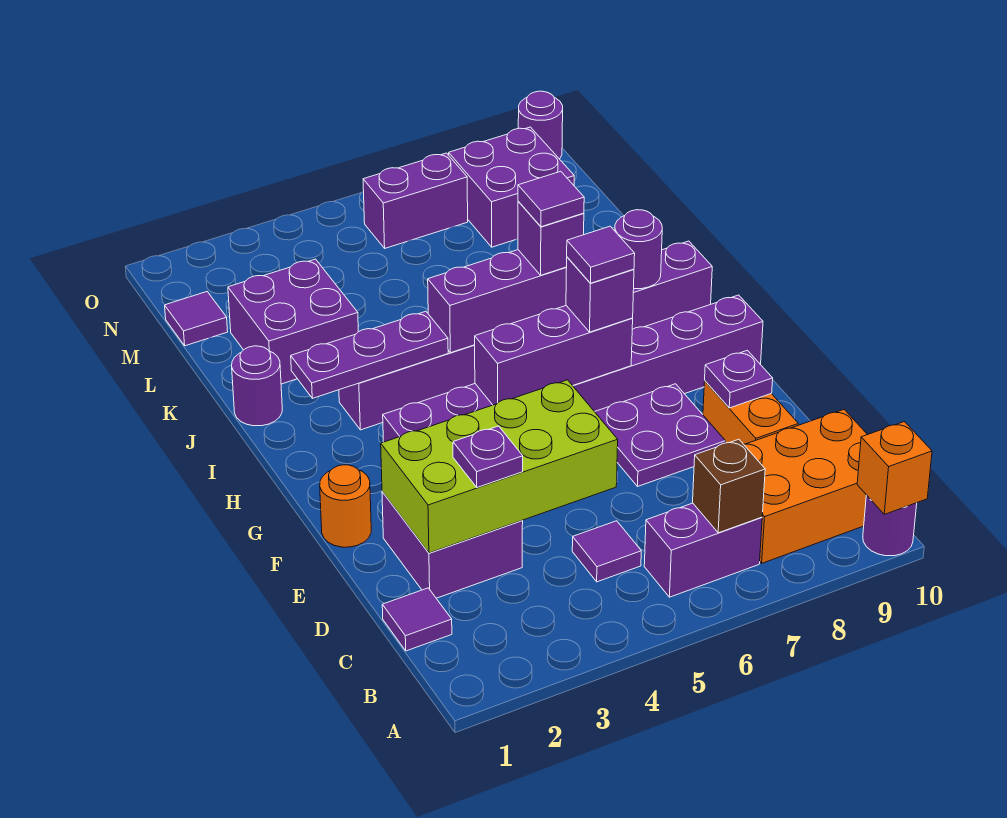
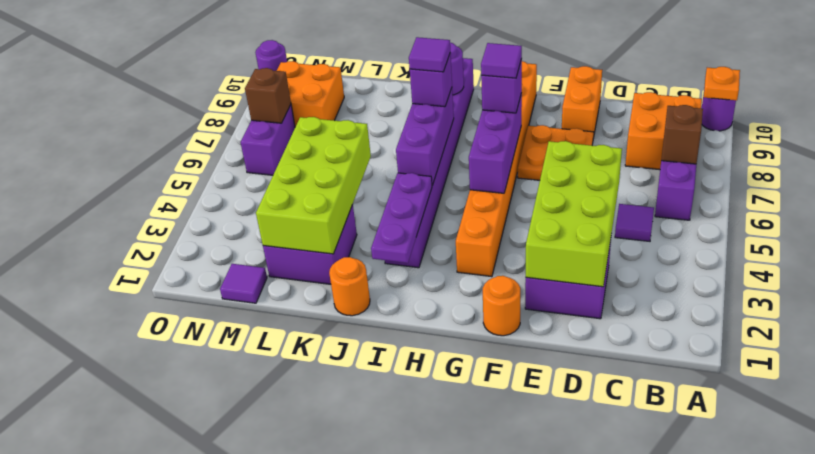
orange 1x1 brick [857,422,932,514] -> orange 1x1 plate [704,67,740,100]
orange 2x3 brick [744,409,867,563] -> orange 2x2 brick [625,92,702,170]
purple 1x1 tile [382,588,452,651] -> none
purple 1x1 plate [453,426,523,487] -> none
orange 1x2 brick [703,381,798,444] -> orange 1x2 brick turned to [562,66,602,138]
purple 2x2 plate [595,384,725,487] -> orange 2x2 plate [518,125,593,180]
purple 1x1 plate [705,350,773,408] -> none
purple 1x8 brick [383,295,763,442] -> orange 1x8 brick [456,61,537,277]
purple 1x1 round brick [232,346,282,426] -> orange 1x1 round brick [329,257,370,316]
none -> lime 2x4 brick [256,117,371,254]
purple 2x2 brick [449,127,574,247] -> orange 2x2 brick [277,61,344,127]
none -> brown 1x1 brick [245,68,291,123]

